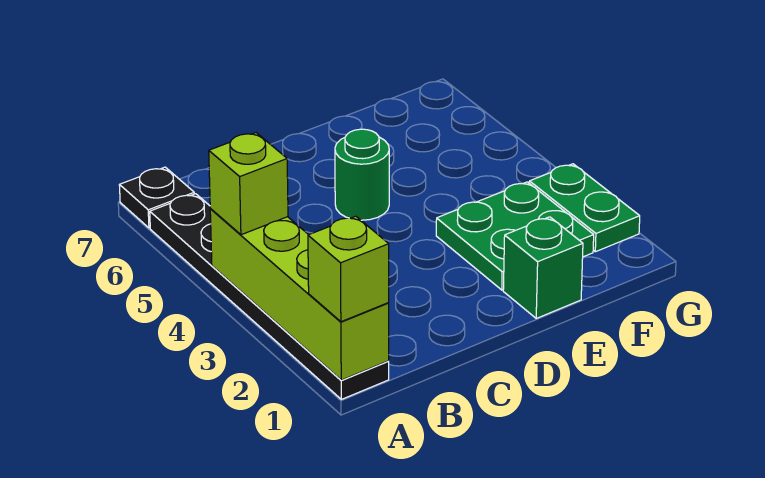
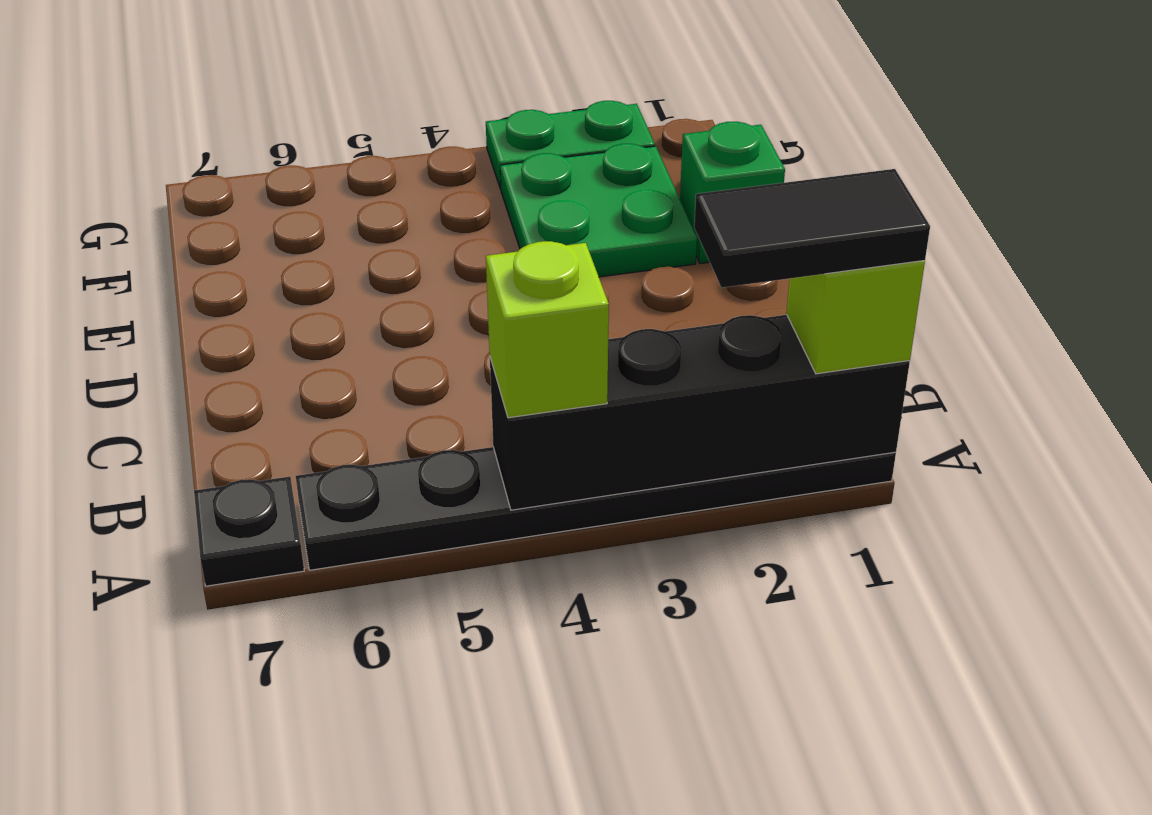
lime 1x4 brick [210,209,389,380] -> black 1x4 brick [490,315,910,510]
none -> black 1x2 tile [694,169,930,288]
green 1x1 round brick [335,129,389,220] -> none

